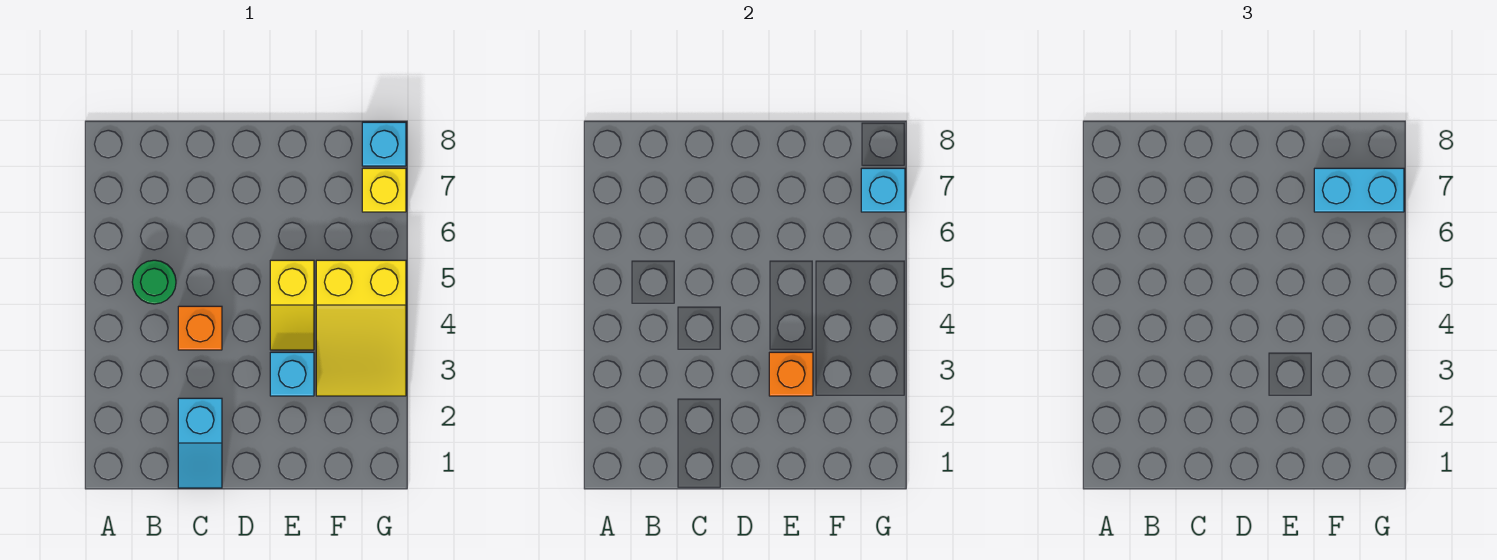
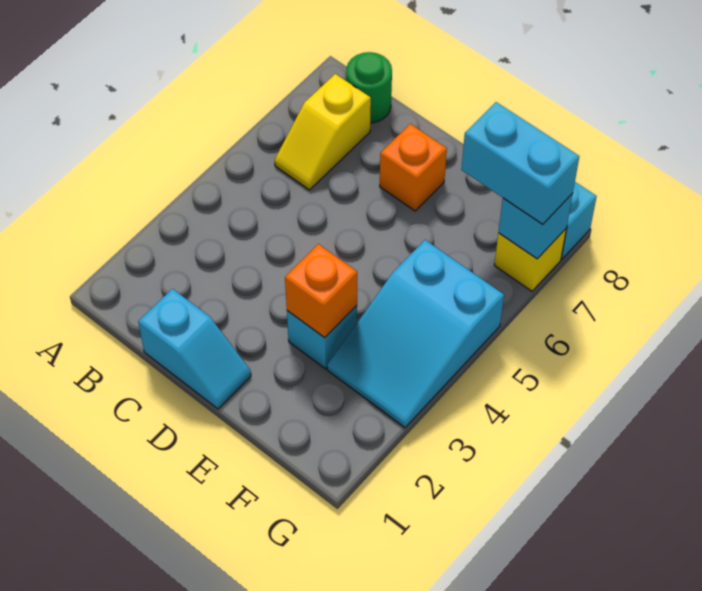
green 1x1 round brick [132,260,176,304] -> green 1x1 round brick moved to [346,52,392,123]
cyan 1x2 slope [178,398,222,488] -> cyan 1x2 slope turned to [138,289,251,409]
orange 1x1 brick [178,306,222,350] -> orange 1x1 brick moved to [380,124,447,211]
yellow 1x2 slope [270,260,314,350] -> yellow 1x2 slope moved to [275,74,371,190]
yellow 2x3 slope [316,260,406,396] -> cyan 2x3 slope [327,240,504,428]

